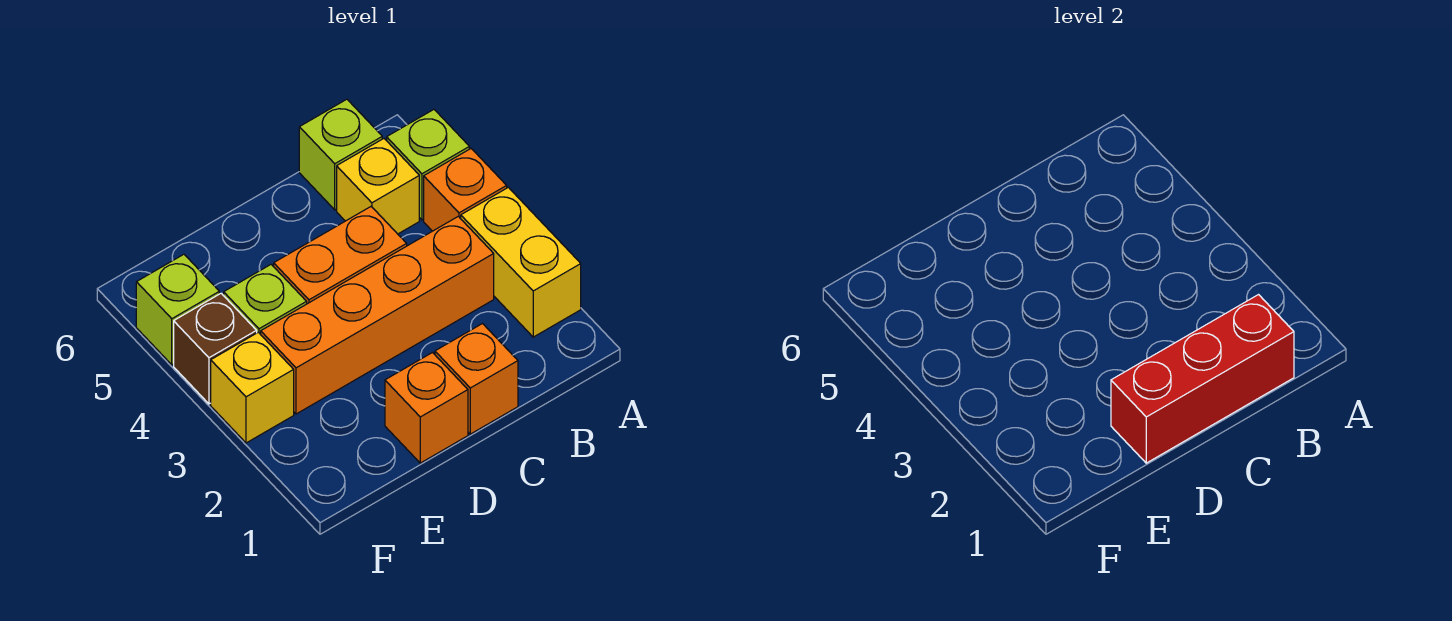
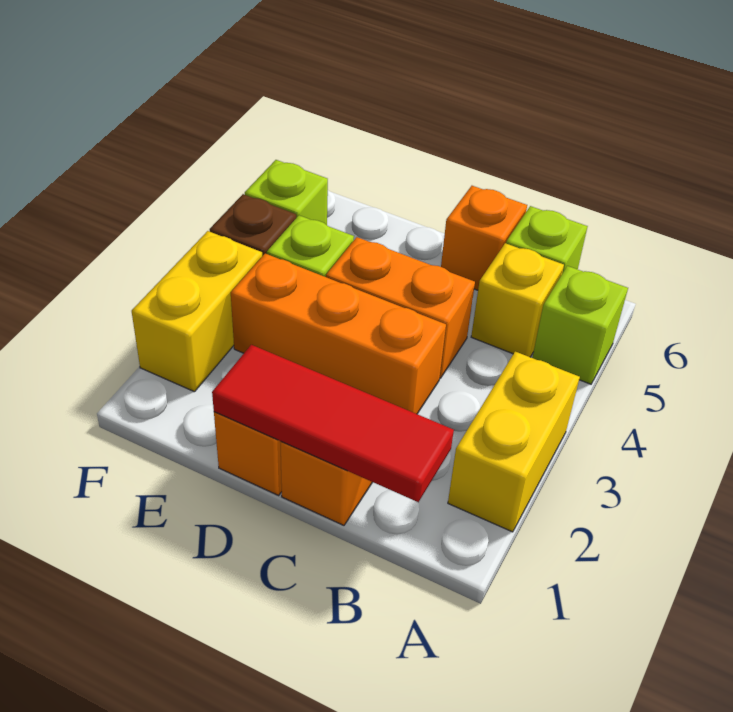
orange 1x1 brick [424,149,507,231] -> orange 1x1 brick moved to [441,186,527,290]
red 1x3 brick [1111,295,1294,463] -> red 1x3 tile [212,345,454,502]
orange 1x4 brick [261,216,494,414] -> orange 1x3 brick [231,254,446,414]
yellow 1x1 brick [211,332,294,443] -> yellow 1x2 brick [132,231,262,392]

